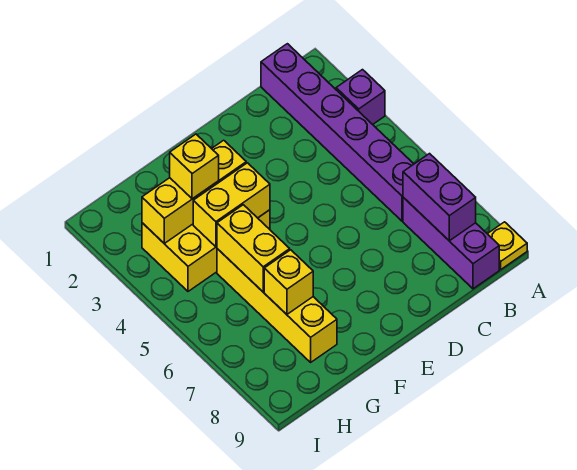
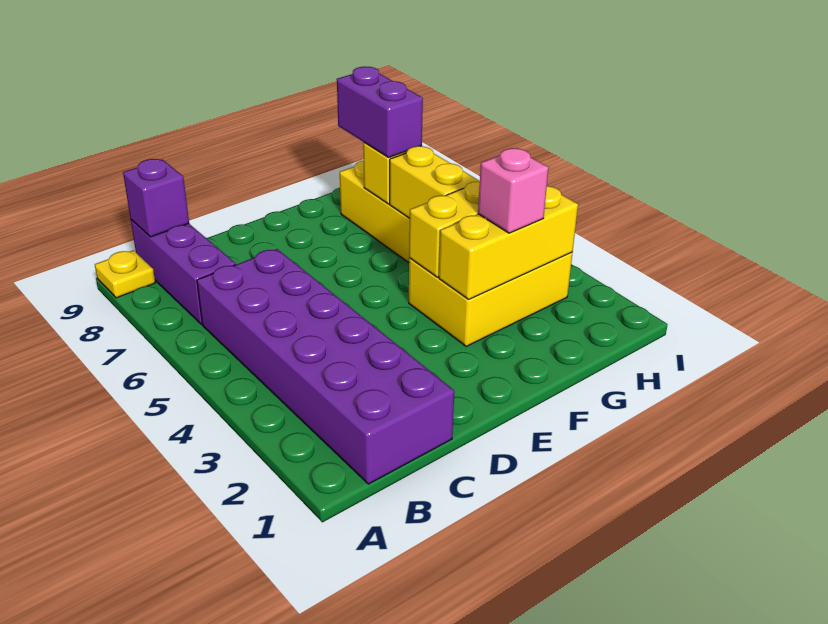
purple 1x1 brick [336,70,385,124] -> purple 1x1 brick moved to [123,159,189,237]
purple 1x6 brick [261,44,414,221] -> purple 2x6 brick [197,249,454,484]
purple 1x2 brick [403,154,476,241] -> purple 1x2 brick moved to [337,67,423,157]
yellow 1x1 brick [170,134,219,199] -> pink 1x1 brick [478,148,548,233]

